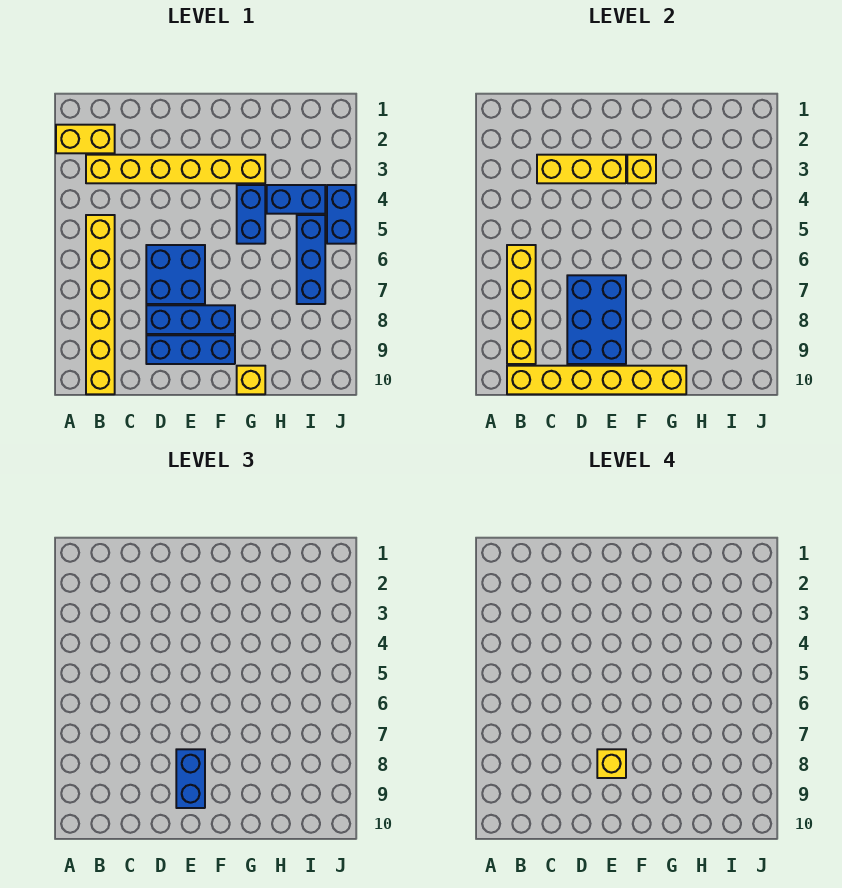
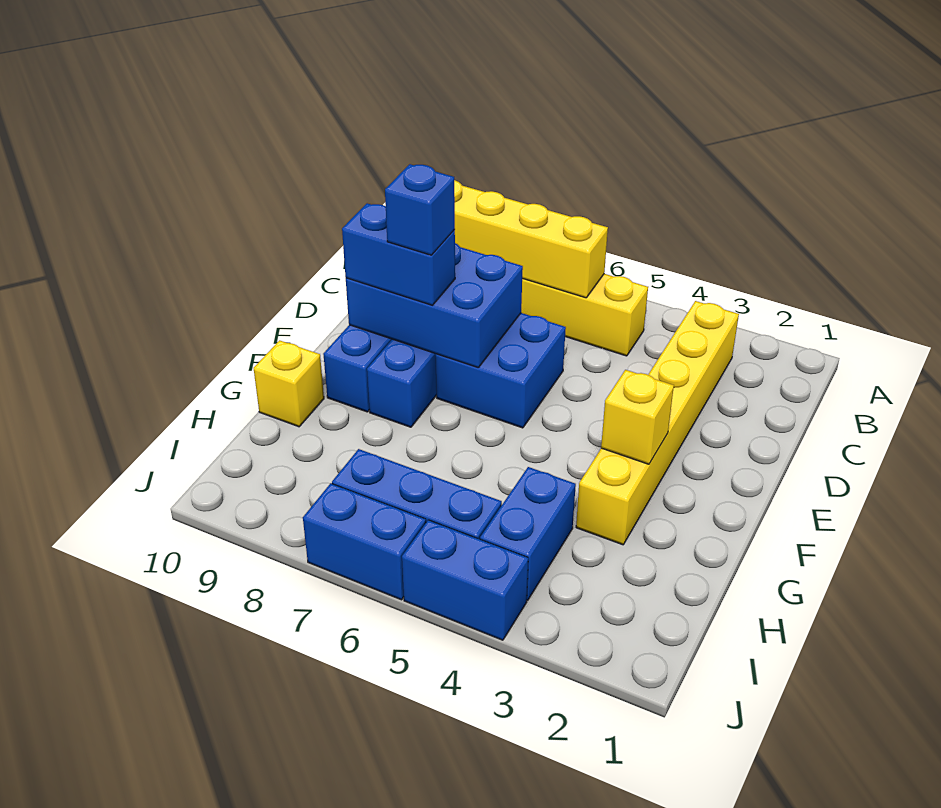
yellow 1x2 brick [56,125,115,153] -> none
yellow 1x6 brick [507,366,686,394] -> none
yellow 1x3 brick [537,155,626,183] -> none
yellow 1x1 brick [597,749,626,778] -> blue 1x1 brick [385,164,455,255]
blue 1x2 brick [237,185,265,244] -> blue 1x2 brick moved to [303,483,426,600]

